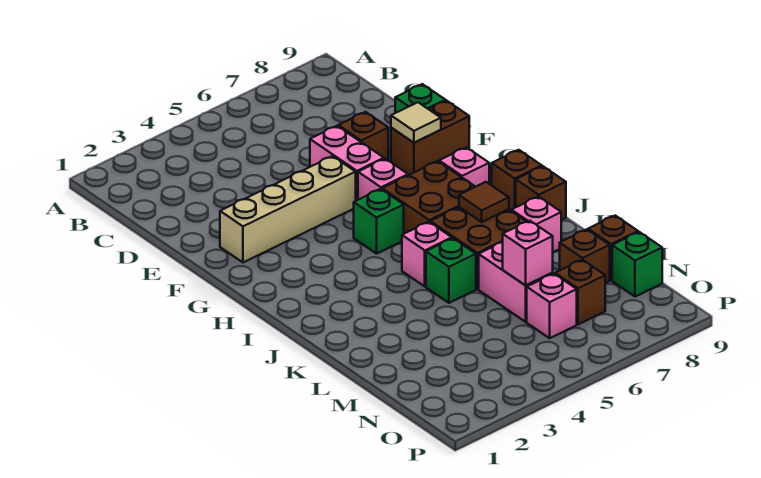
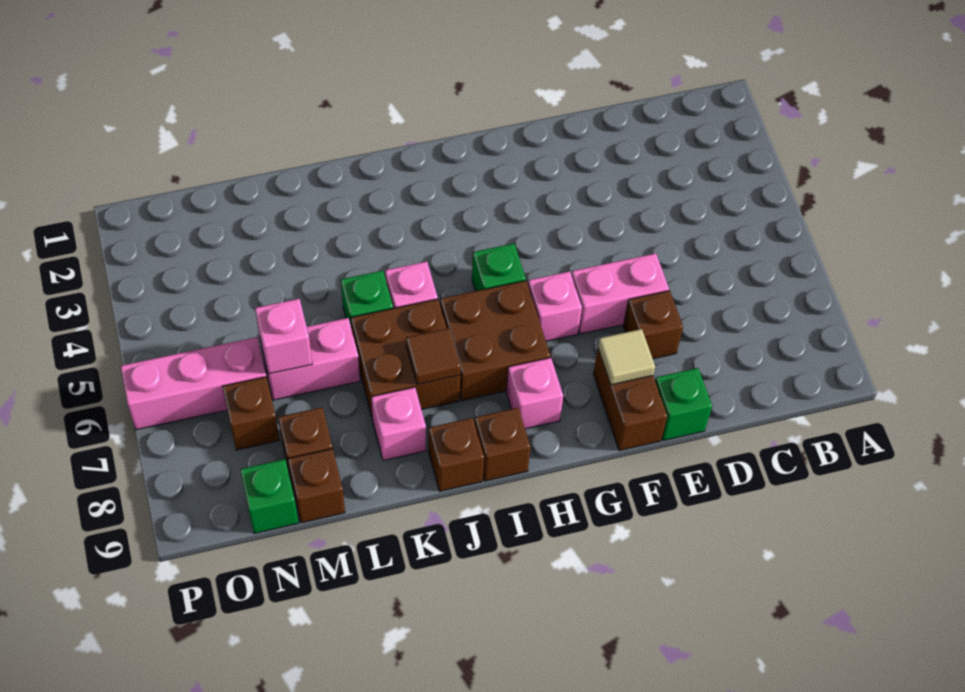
tan 1x4 brick [220,156,356,262] -> none
pink 1x1 brick [527,274,577,338] -> pink 1x3 brick [121,337,266,430]

